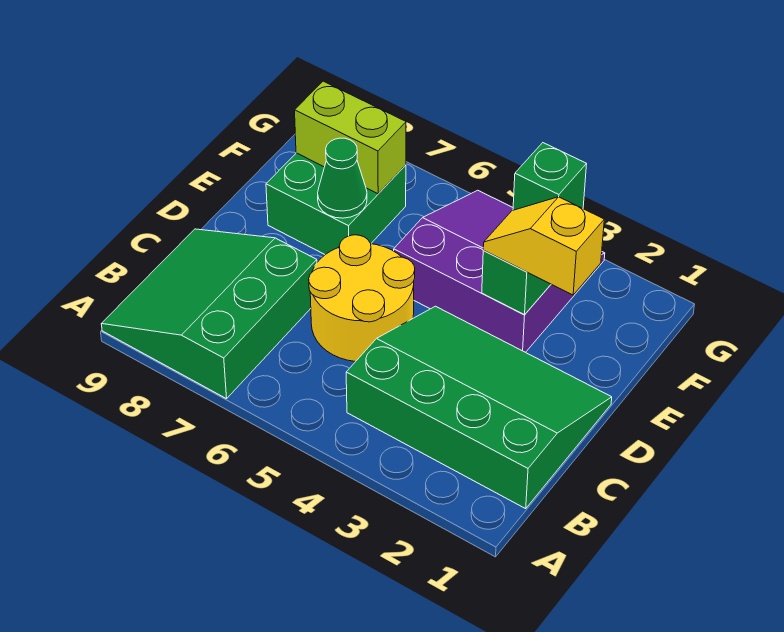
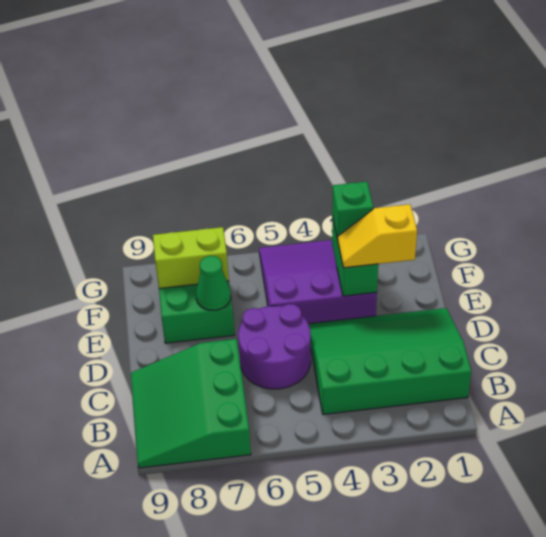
yellow 2x2 round brick [309,235,415,362] -> purple 2x2 round brick [238,304,311,389]

